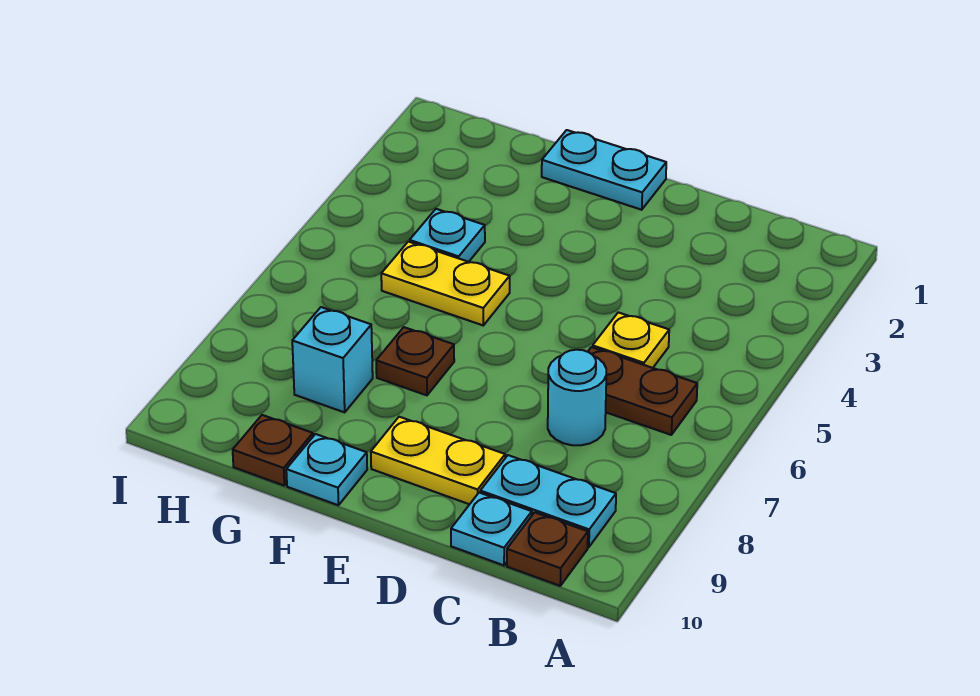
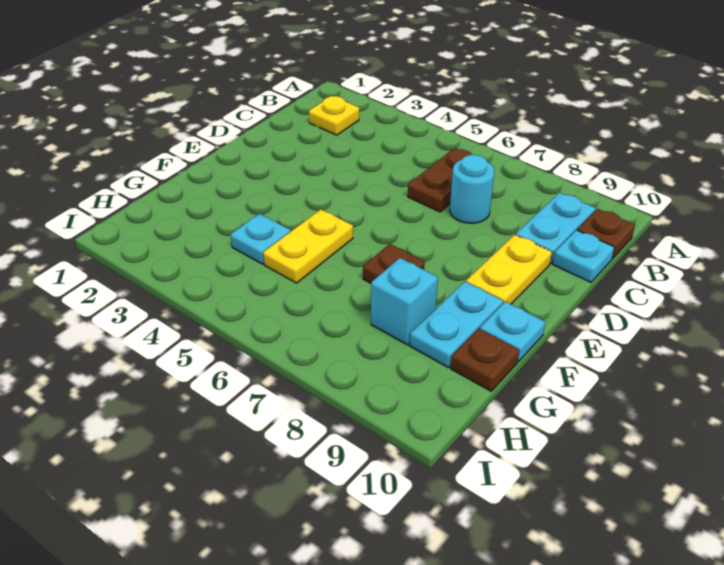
yellow 1x1 plate [593,312,669,368] -> yellow 1x1 plate moved to [309,96,359,135]
cyan 1x2 plate [542,130,666,210] -> cyan 1x2 plate moved to [410,282,503,368]

